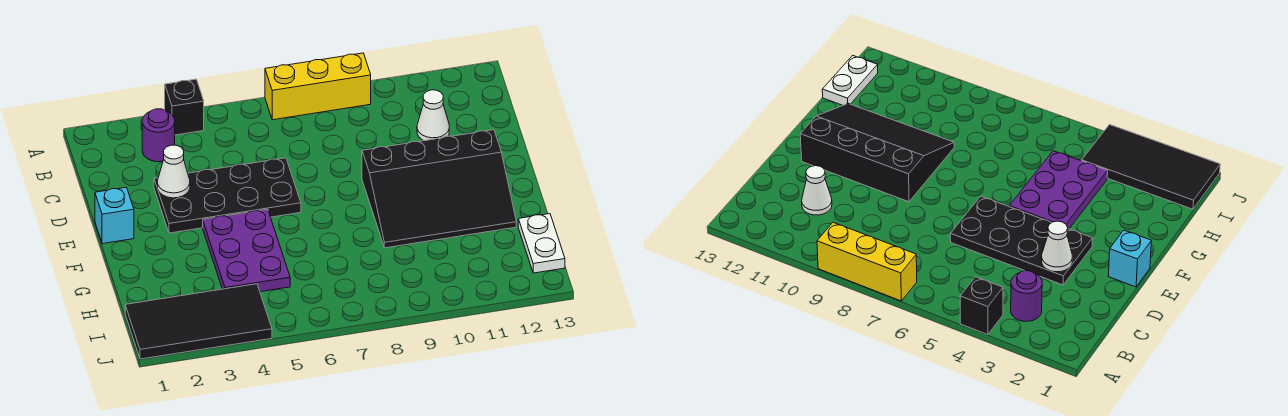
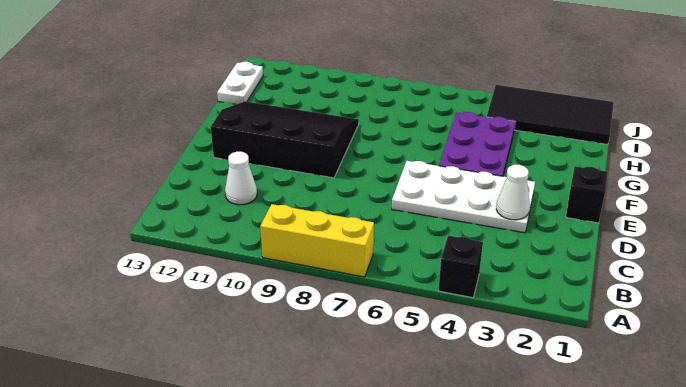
purple 1x1 round brick [142,109,175,162] -> none
black 2x4 plate [154,158,301,233] -> white 2x4 plate [392,161,535,233]
cyan 1x1 brick [95,187,134,244] -> black 1x1 brick [566,166,608,223]

